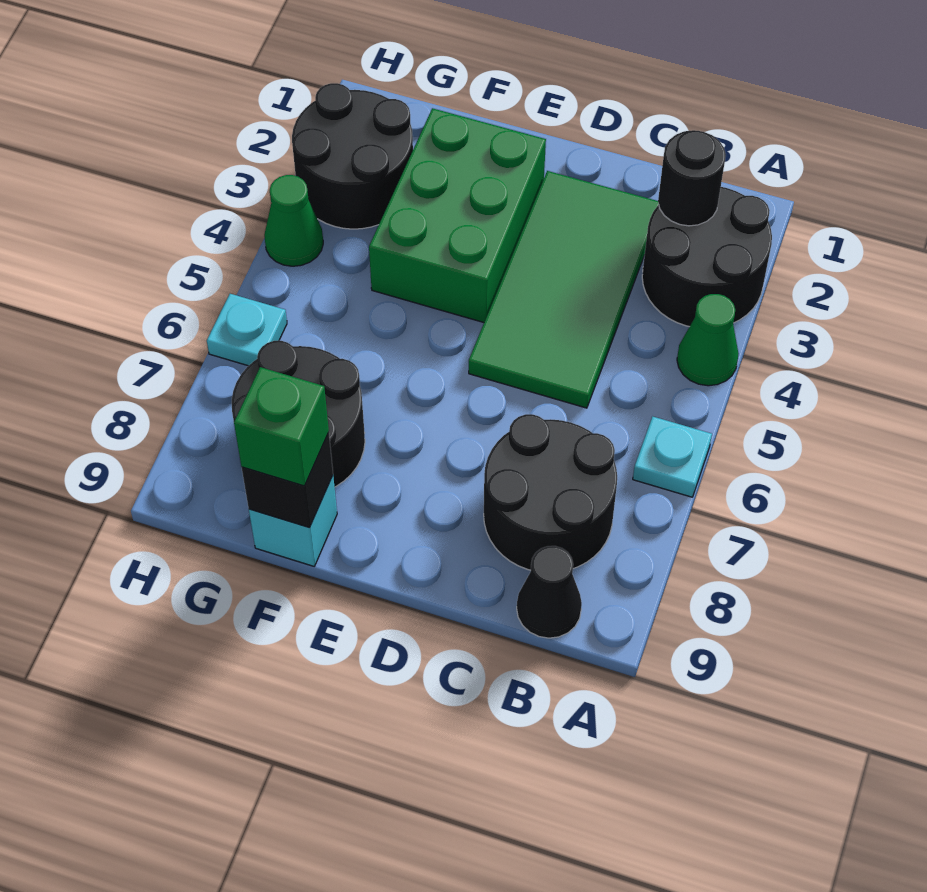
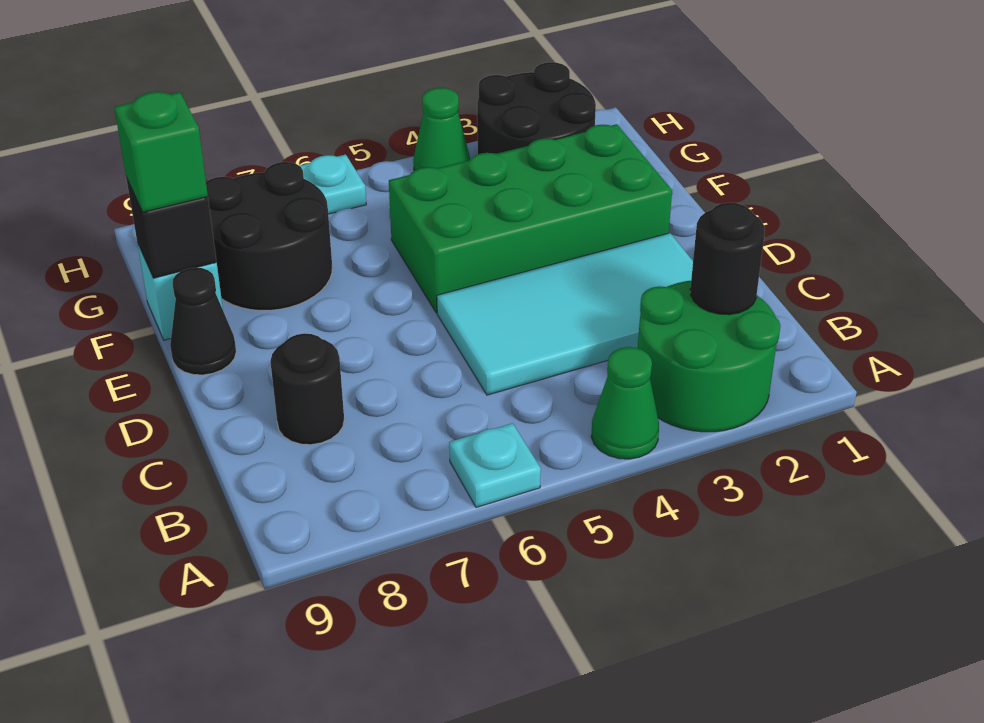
black 2x2 round brick [642,187,772,327] -> green 2x2 round brick [638,281,780,432]
black 2x2 round brick [484,414,617,570] -> black 1x1 round brick [270,333,344,445]
black 1x1 cone [517,546,582,638] -> black 1x1 cone moved to [170,268,236,375]
green 2x4 tile [469,171,659,408] -> cyan 2x4 tile [437,233,693,395]
green 2x3 brick [369,108,546,322] -> green 2x4 brick [389,124,672,313]

